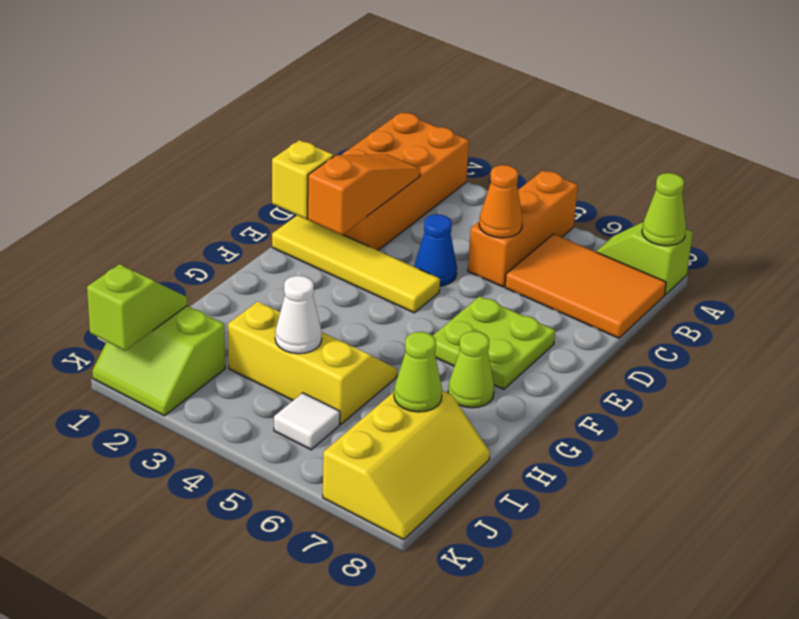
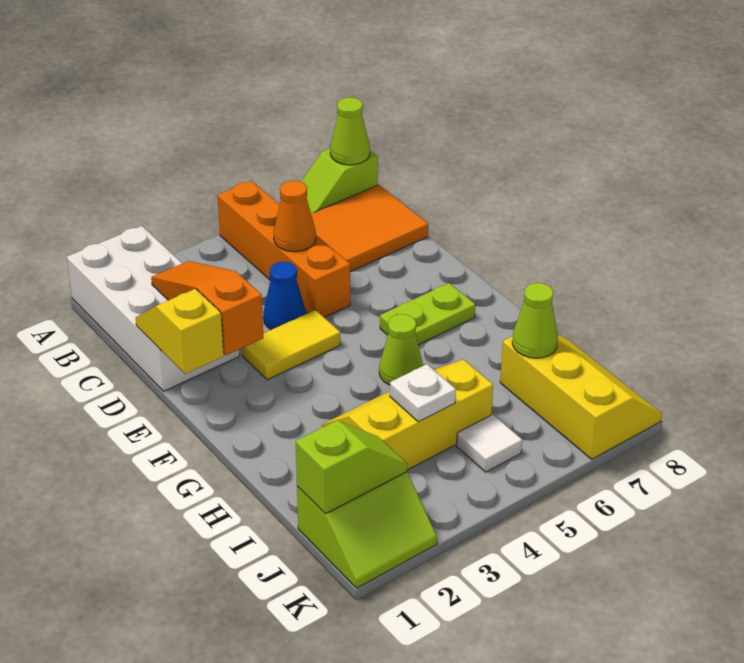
orange 2x4 brick [306,112,469,250] -> white 2x4 brick [67,226,240,391]
orange 1x3 brick [468,170,578,287] -> orange 1x4 brick [218,181,350,317]
yellow 1x4 tile [272,215,440,313] -> yellow 1x2 tile [242,310,340,380]
lime 2x2 plate [433,296,555,389] -> lime 1x2 plate [380,283,475,345]
lime 1x1 cone [448,331,494,408] -> lime 1x1 cone moved to [379,314,423,385]
white 1x1 cone [275,276,322,354] -> white 1x1 plate [390,364,456,422]
lime 1x2 slope [87,264,187,351] -> lime 1x2 slope turned to [296,420,407,514]

